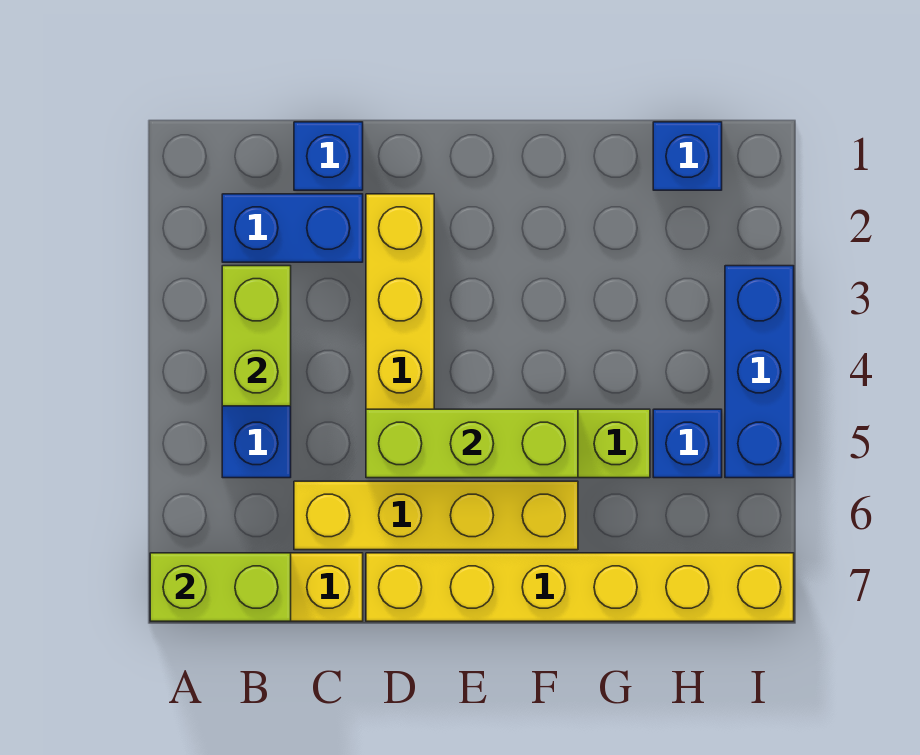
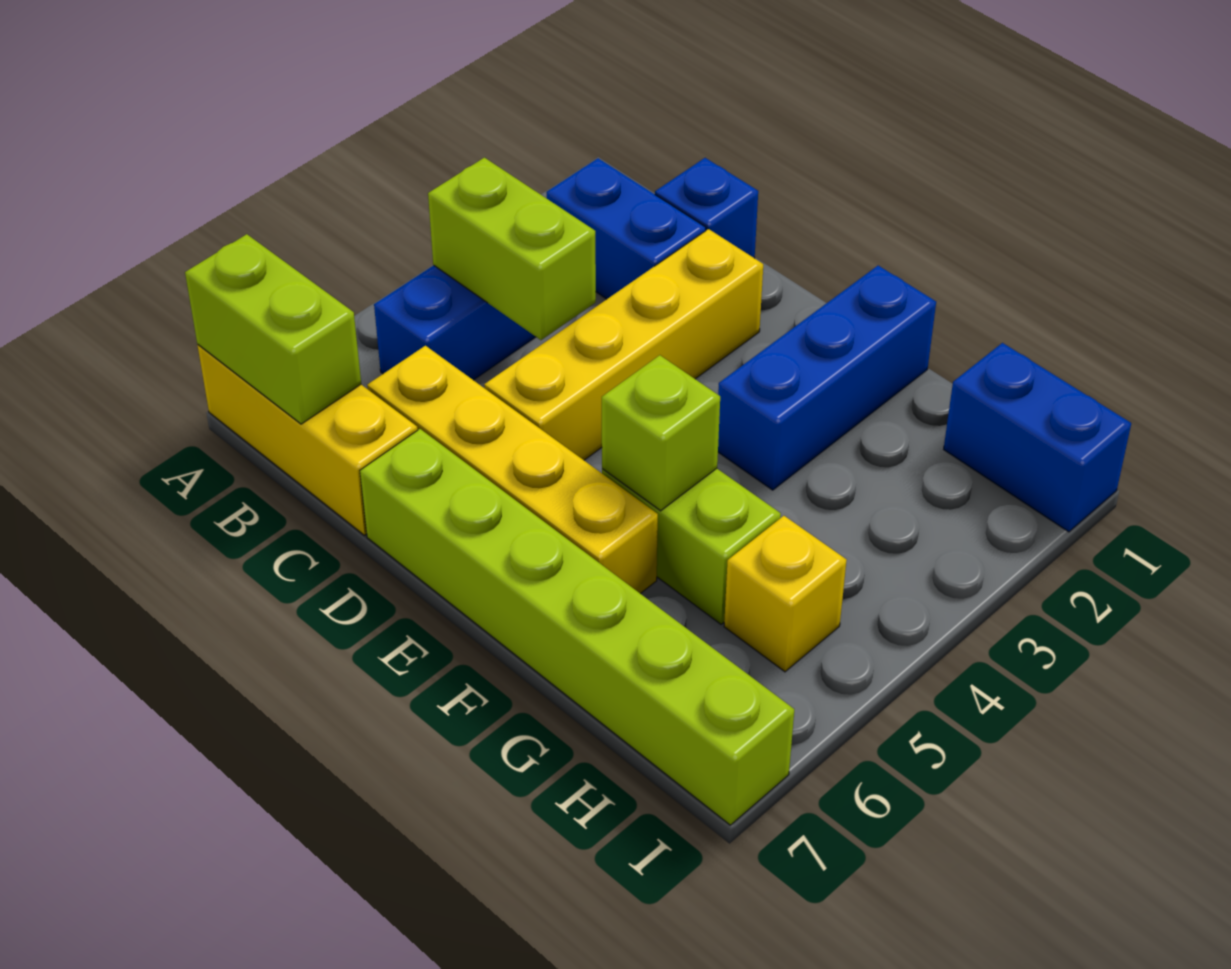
lime 1x2 brick [222,266,291,406] -> lime 1x2 brick turned to [428,158,596,340]
lime 1x3 brick [366,409,578,478] -> lime 1x1 brick [602,355,720,511]
yellow 1x6 brick [366,553,794,621] -> lime 1x6 brick [360,429,794,825]
blue 1x1 brick [653,122,722,190] -> blue 1x2 brick [944,343,1131,532]
blue 1x1 brick [653,409,722,478] -> yellow 1x1 brick [724,516,847,672]
blue 1x3 brick [725,266,794,478] -> blue 1x3 brick moved to [718,266,936,490]

